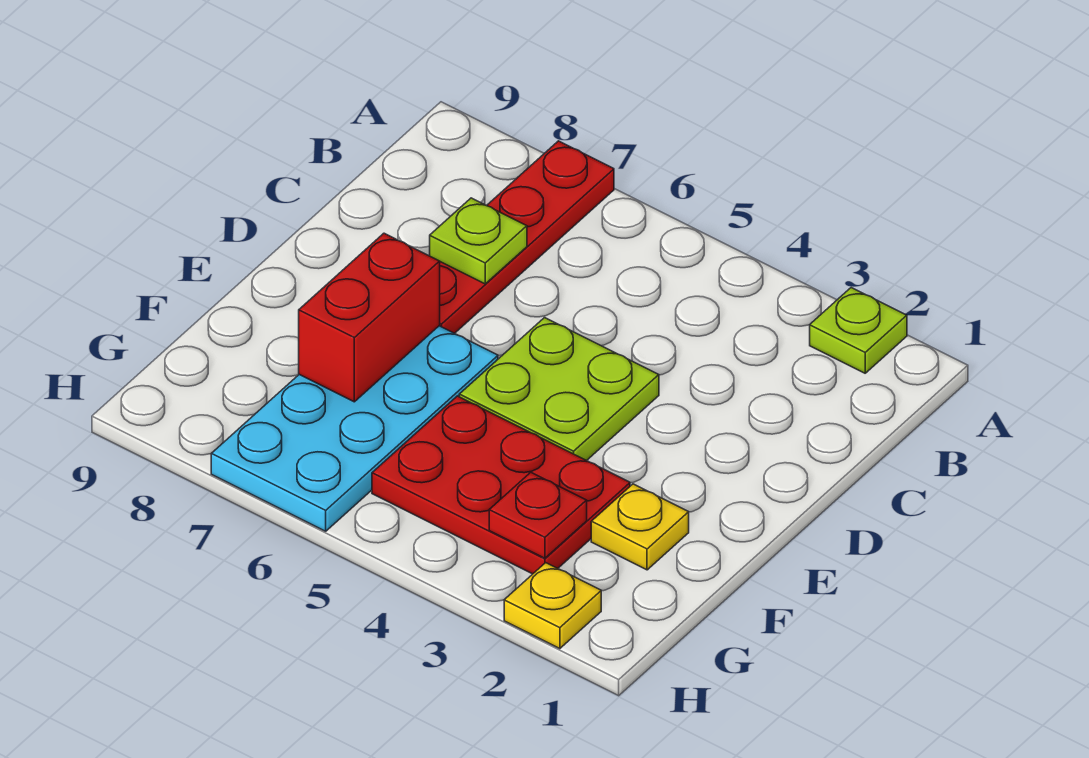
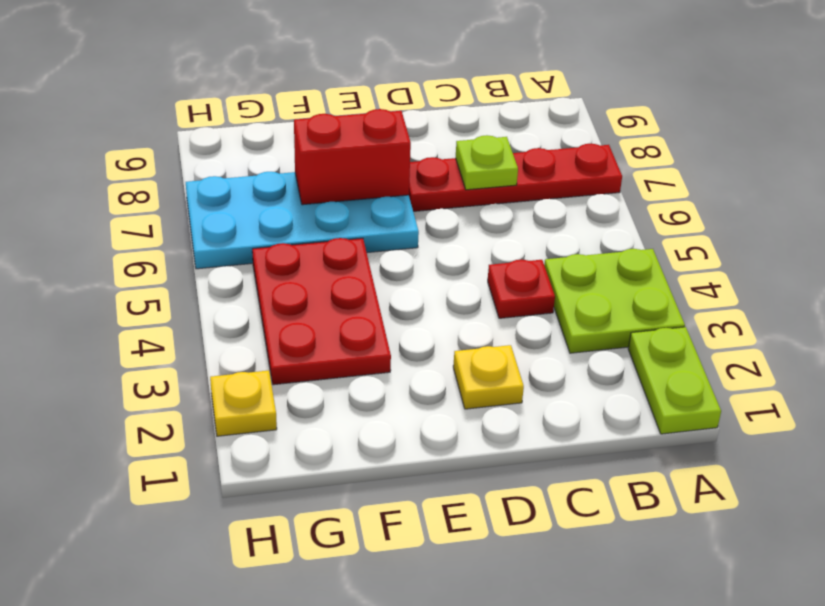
lime 1x1 plate [810,288,907,373] -> lime 1x2 plate [628,327,721,434]
lime 2x2 plate [459,318,659,461] -> lime 2x2 plate moved to [544,249,685,353]
yellow 1x1 plate [591,484,689,570] -> yellow 1x1 plate moved to [453,345,524,409]
red 1x1 plate [489,472,587,558] -> red 1x1 plate moved to [488,260,555,318]

